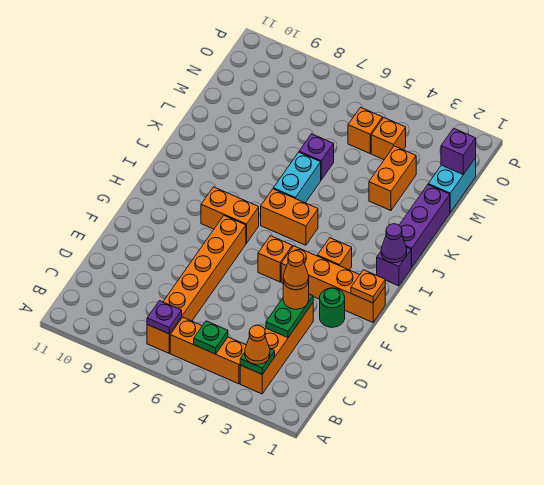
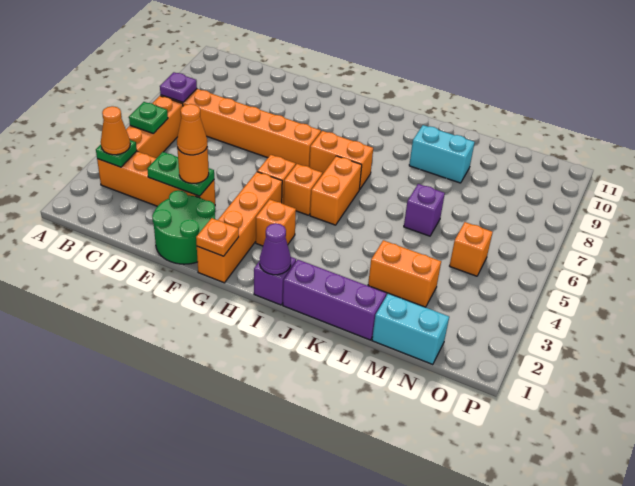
green 1x1 round brick [320,288,345,327] -> green 2x2 round brick [152,190,215,264]
orange 1x2 brick [201,187,259,243] -> orange 1x2 brick turned to [309,131,373,190]
cyan 1x2 brick [273,152,321,203] -> cyan 1x2 brick moved to [409,125,475,183]
purple 1x1 brick [441,128,476,174] -> none
orange 1x1 brick [371,118,406,160] -> orange 1x1 brick moved to [284,164,322,215]

